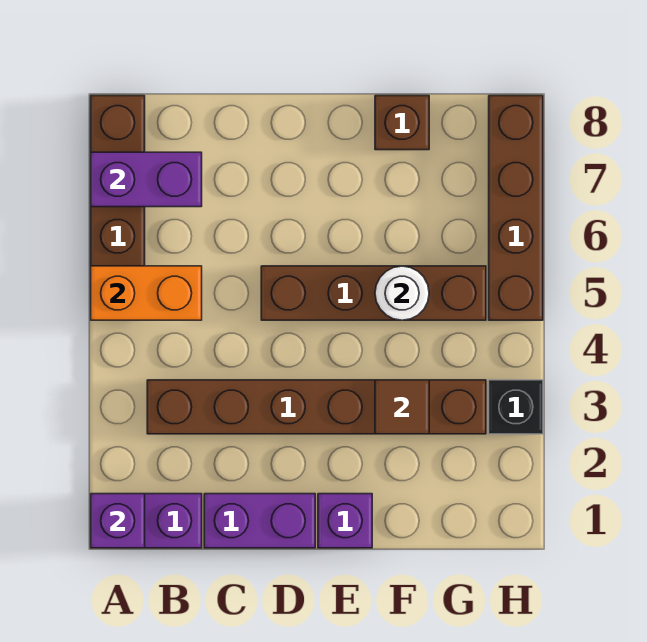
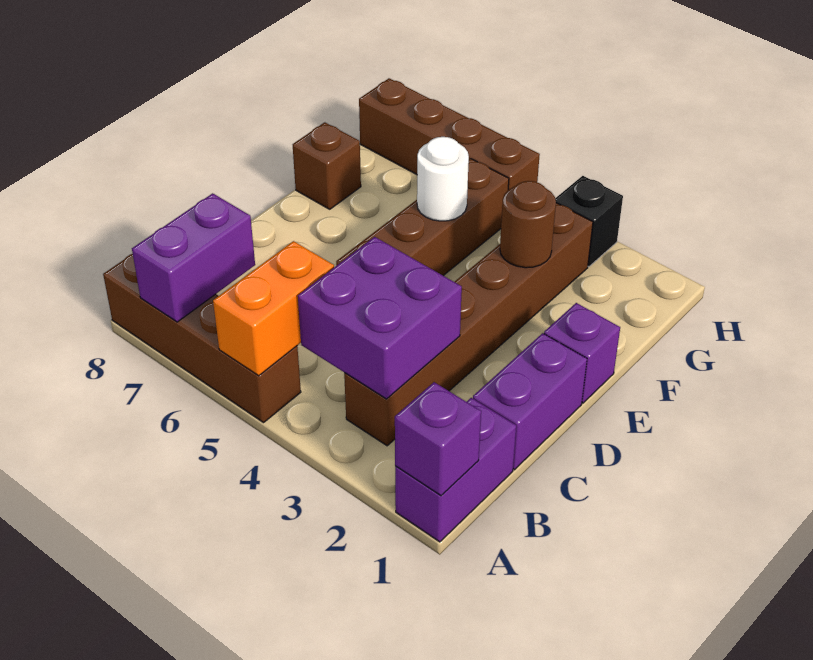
none -> purple 2x2 brick [298,237,462,399]
brown 1x1 tile [375,380,429,434] -> brown 1x1 round brick [500,181,556,268]

